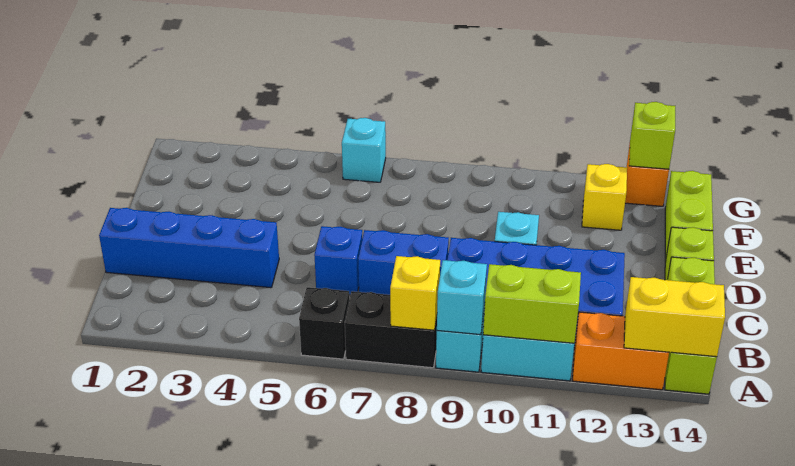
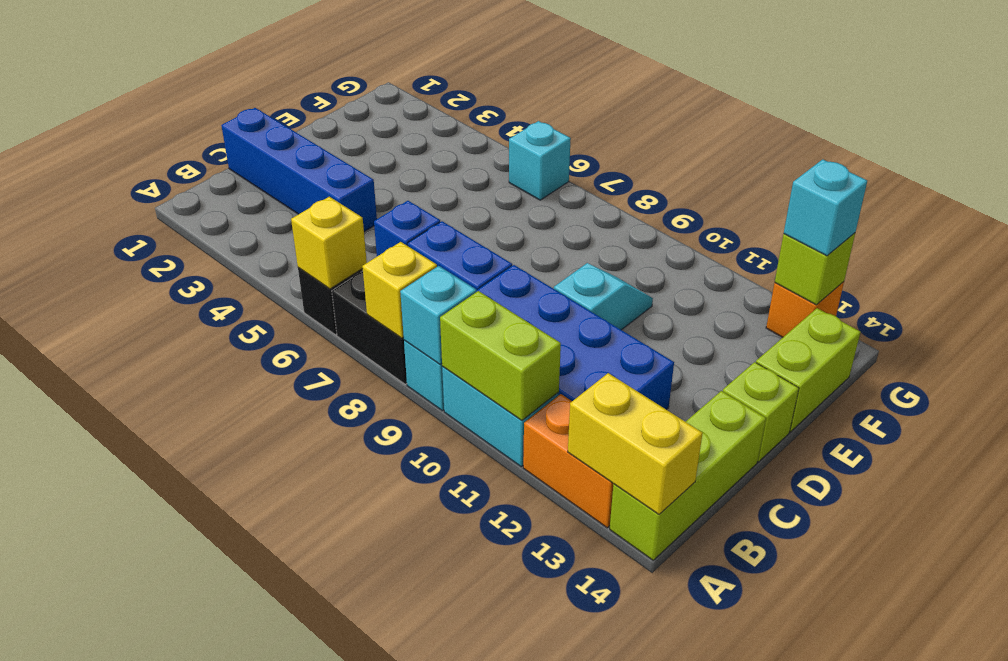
yellow 1x1 brick [582,164,627,230] -> yellow 1x1 brick moved to [291,197,367,289]
none -> cyan 1x1 brick [784,159,867,256]

